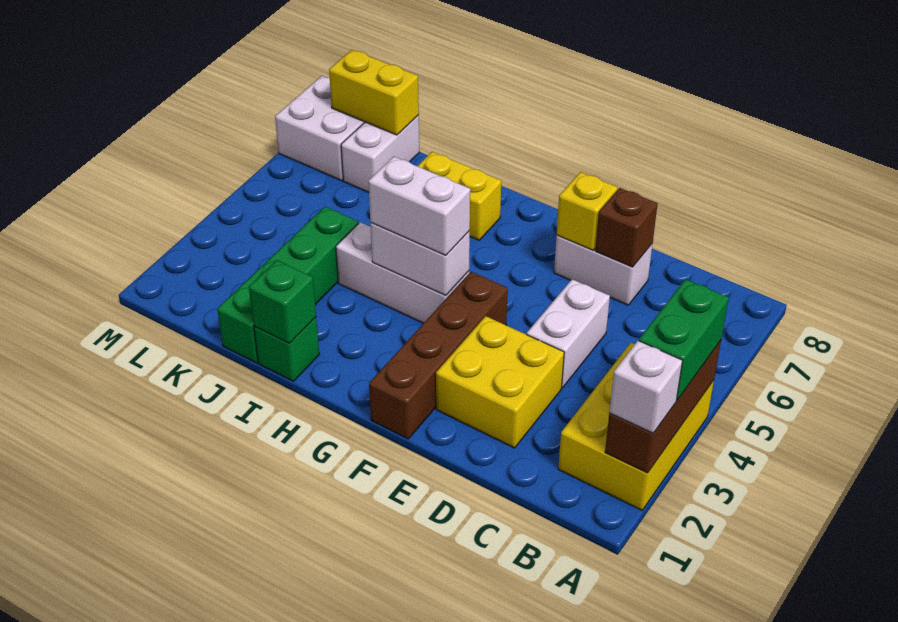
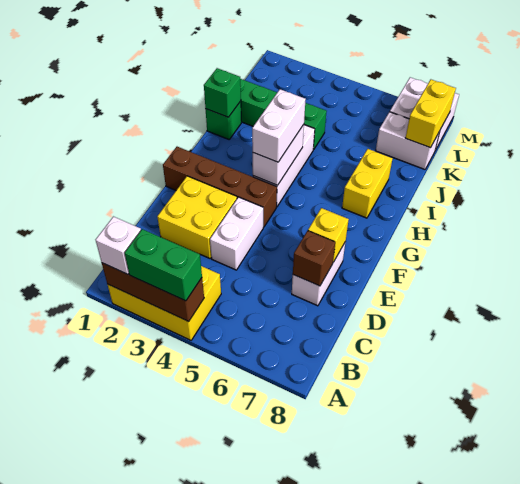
white 1x2 brick [527,279,610,388] -> white 1x2 brick turned to [210,197,263,270]

